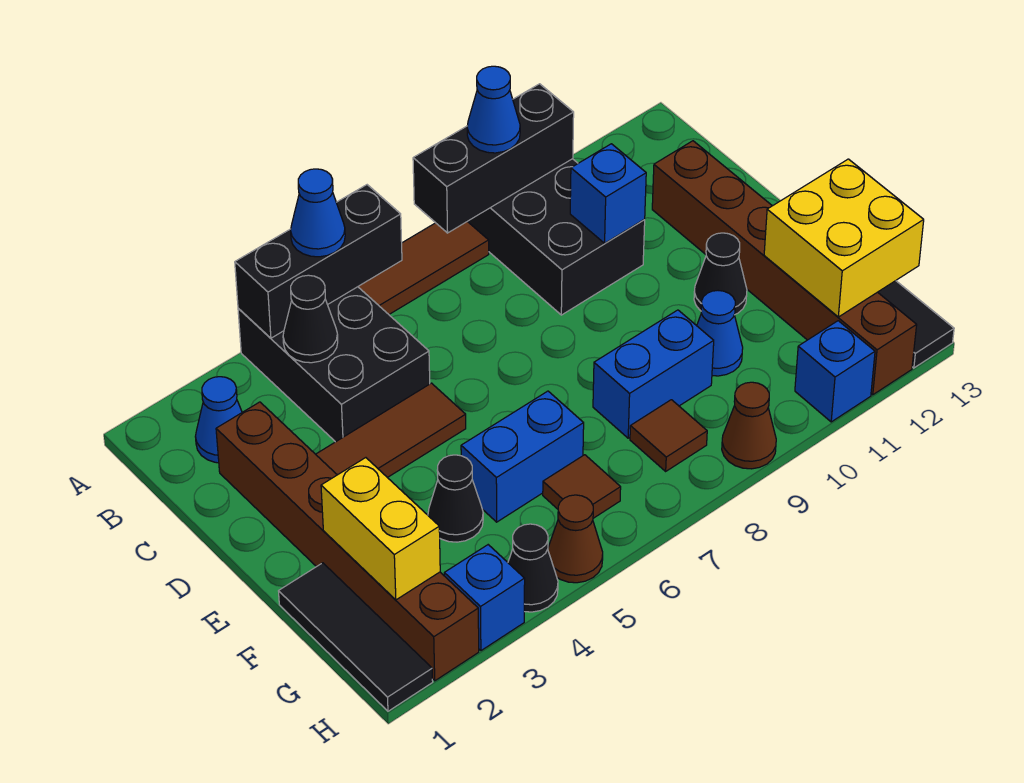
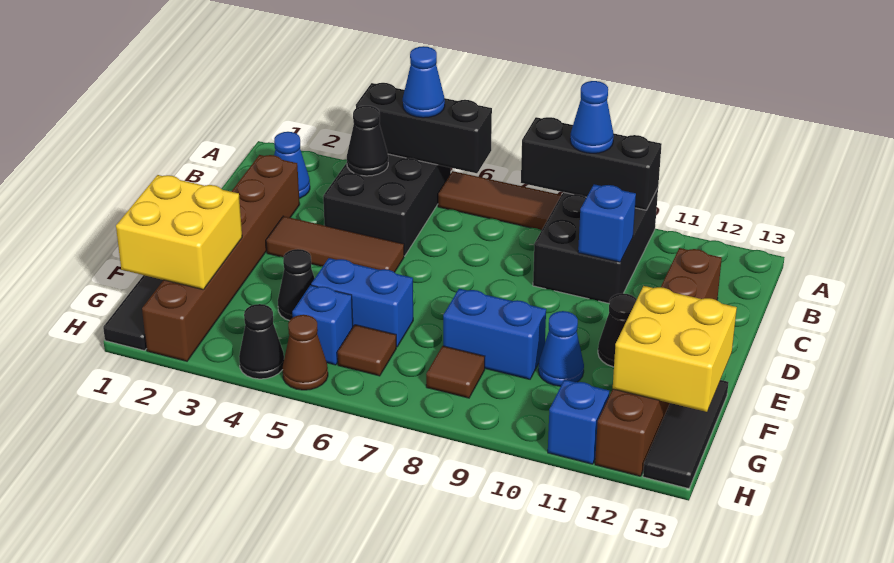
yellow 1x2 brick [321,458,440,600] -> yellow 2x2 brick [116,175,242,290]
blue 1x1 brick [444,545,525,651] -> blue 1x1 brick moved to [292,285,353,365]
brown 1x1 cone [722,382,776,469] -> none

